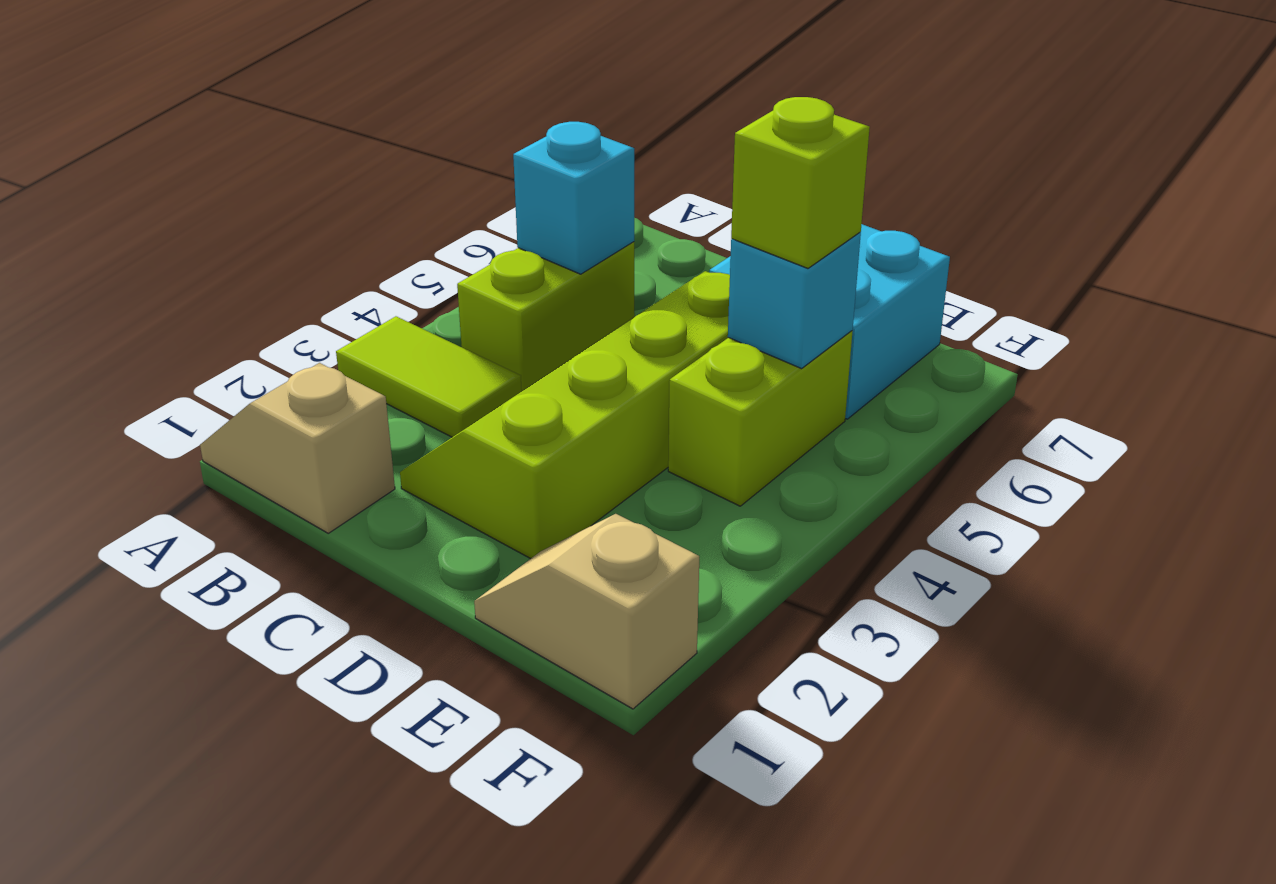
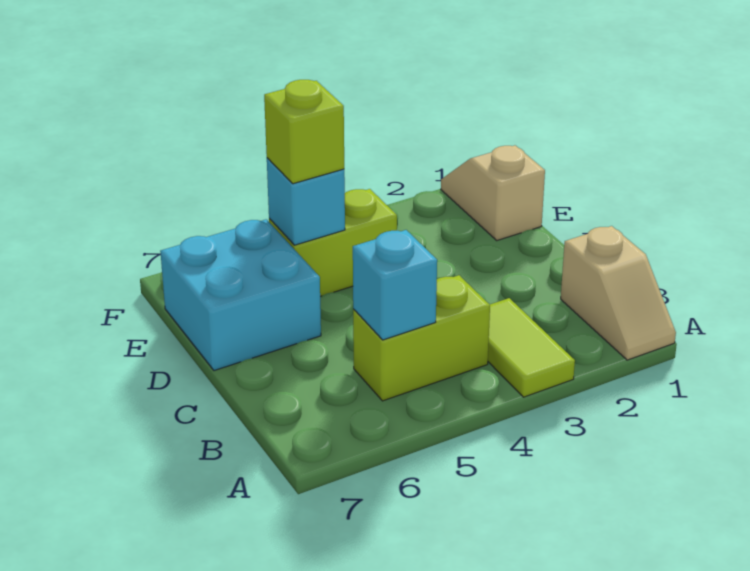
lime 2x4 slope [400,271,730,559] -> none
tan 1x2 slope [474,514,699,709] -> tan 1x2 slope turned to [441,145,545,240]

